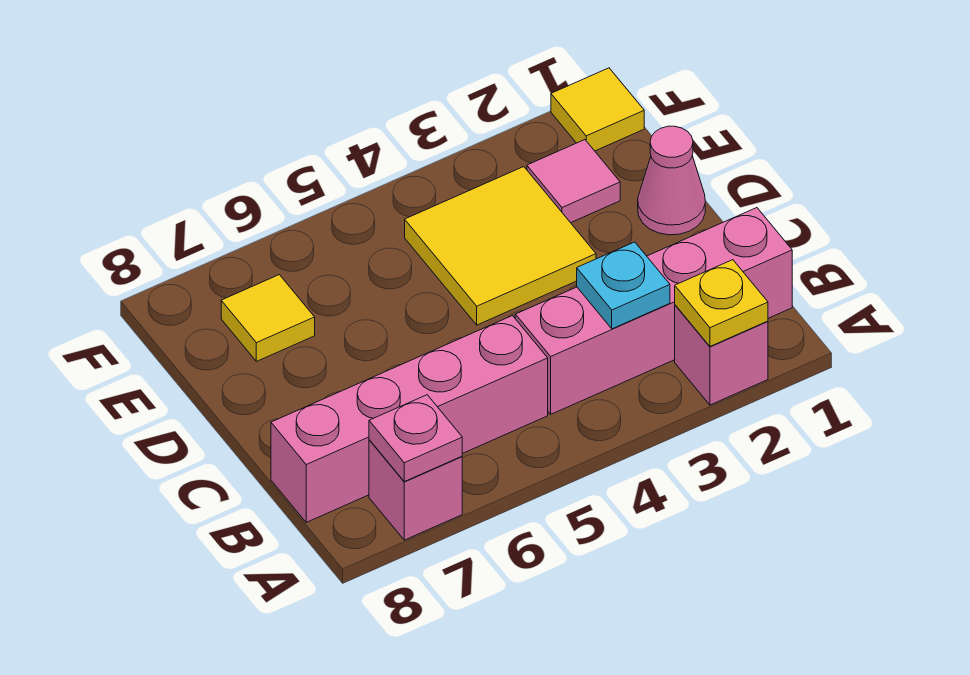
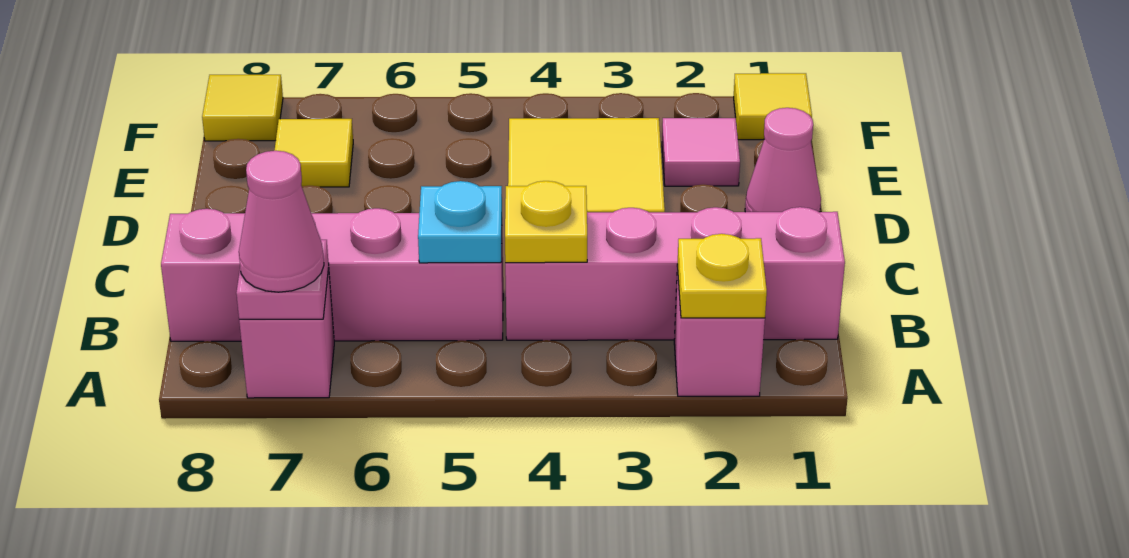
none -> pink 1x1 cone [239,151,324,292]
cyan 1x1 plate [577,242,670,329] -> cyan 1x1 plate moved to [418,181,502,263]
none -> yellow 1x1 plate [505,181,587,263]
none -> yellow 1x1 tile [202,75,283,141]

